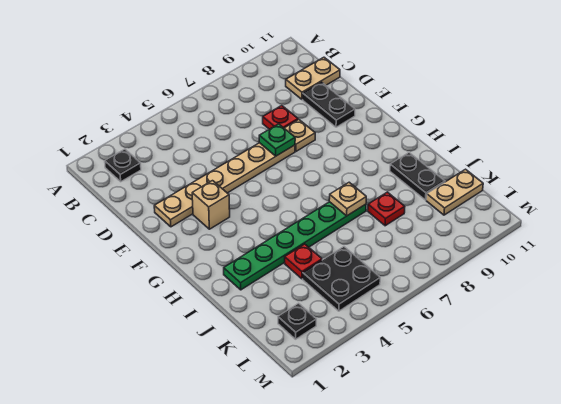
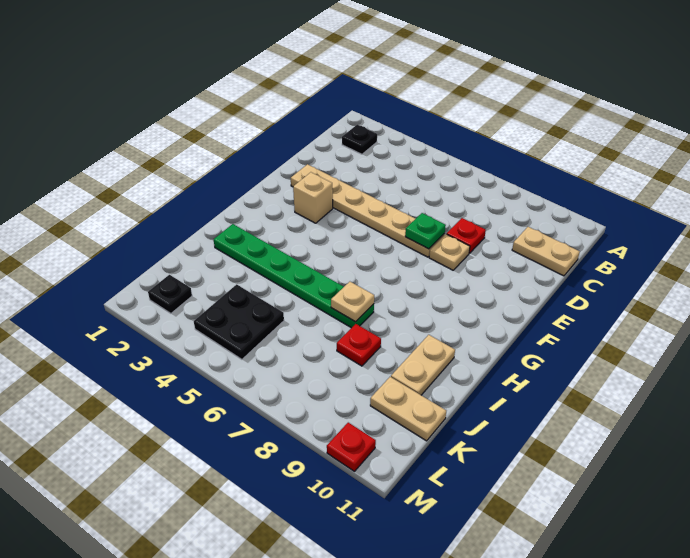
black 1x2 plate [303,82,355,127] -> none
black 1x2 plate [390,153,445,200] -> tan 1x2 plate [391,335,455,395]
red 1x1 plate [285,244,322,279] -> red 1x1 plate moved to [327,423,376,471]

